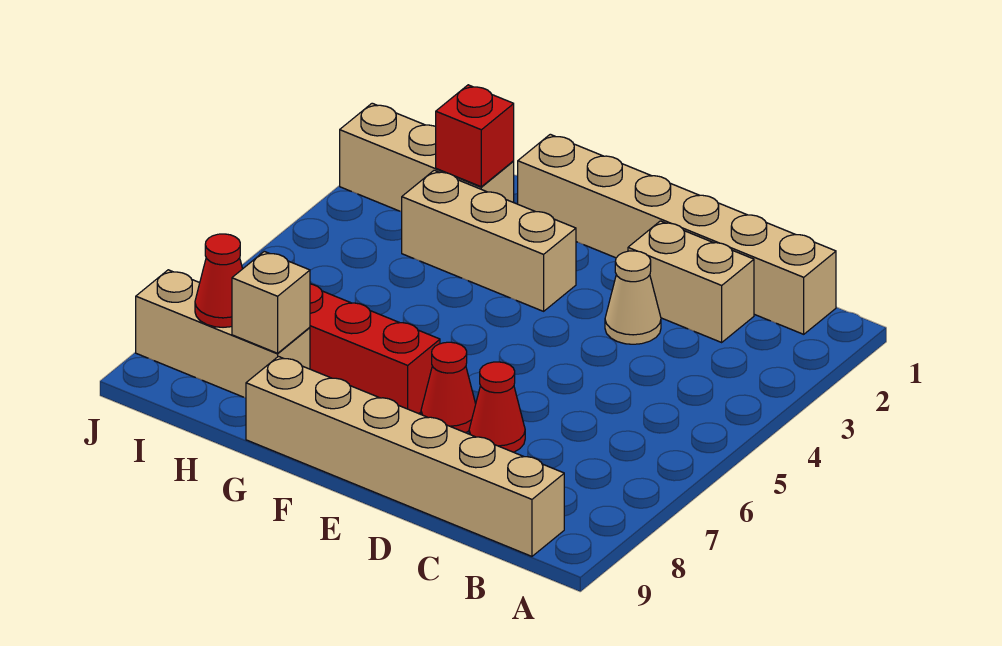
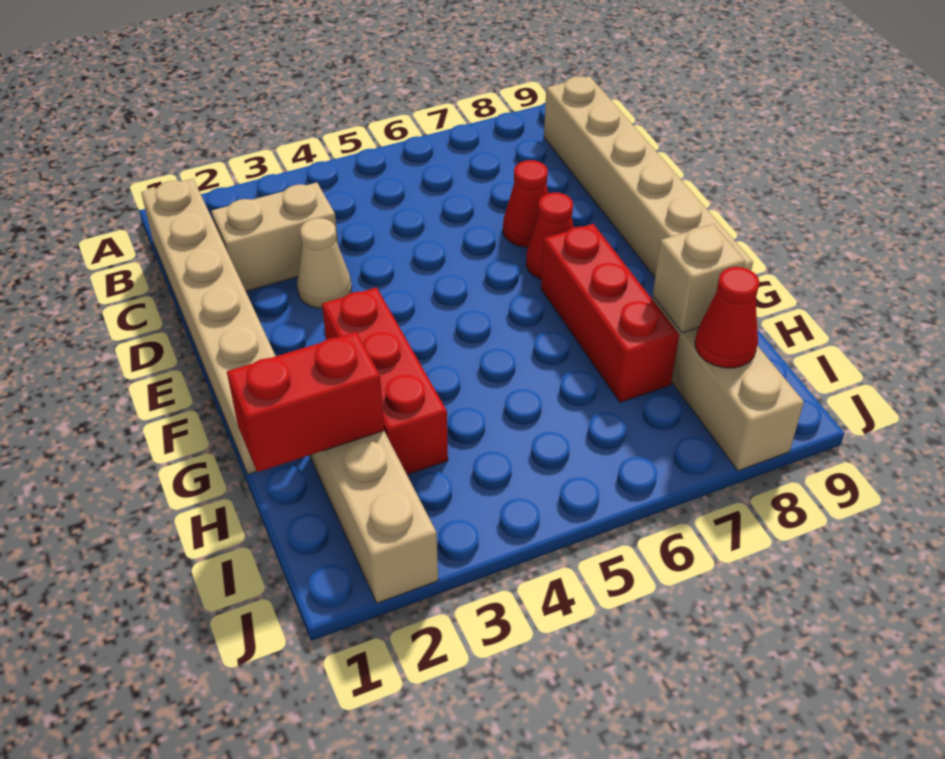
tan 1x2 brick [628,221,754,342] -> tan 1x2 brick turned to [211,183,338,291]
tan 1x3 brick [402,170,576,311] -> red 1x3 brick [322,287,448,475]
red 1x1 brick [436,85,514,187] -> red 1x2 brick [227,332,384,472]

